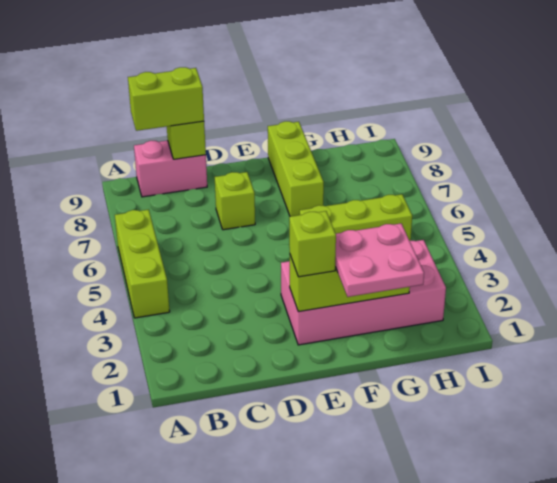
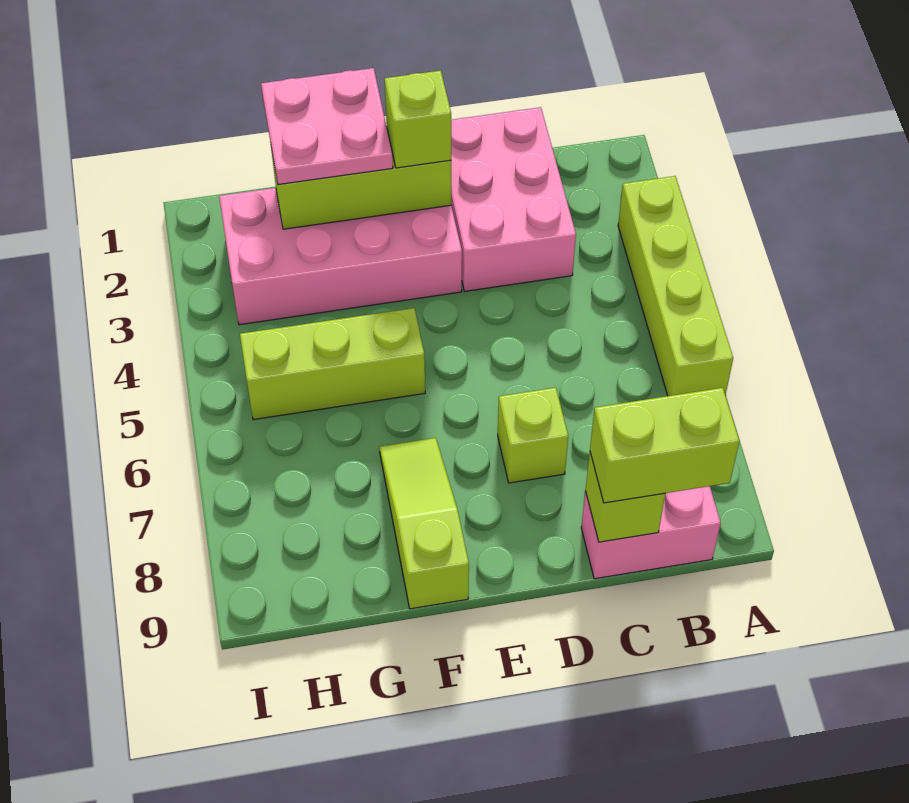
lime 1x3 brick [115,210,170,318] -> lime 1x4 brick [618,176,733,396]
none -> pink 2x3 brick [451,107,576,291]
lime 1x3 brick [268,121,324,217] -> lime 1x3 slope [380,438,469,609]

